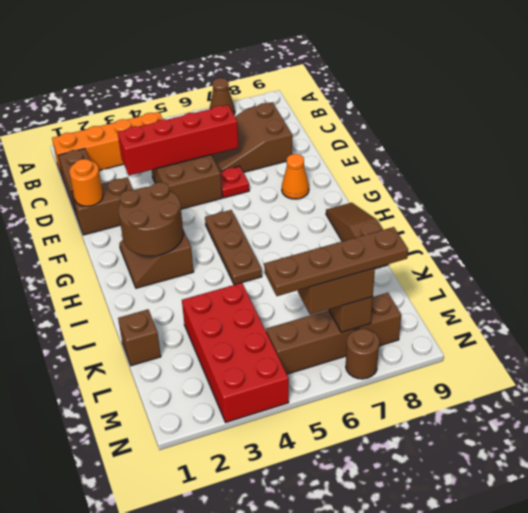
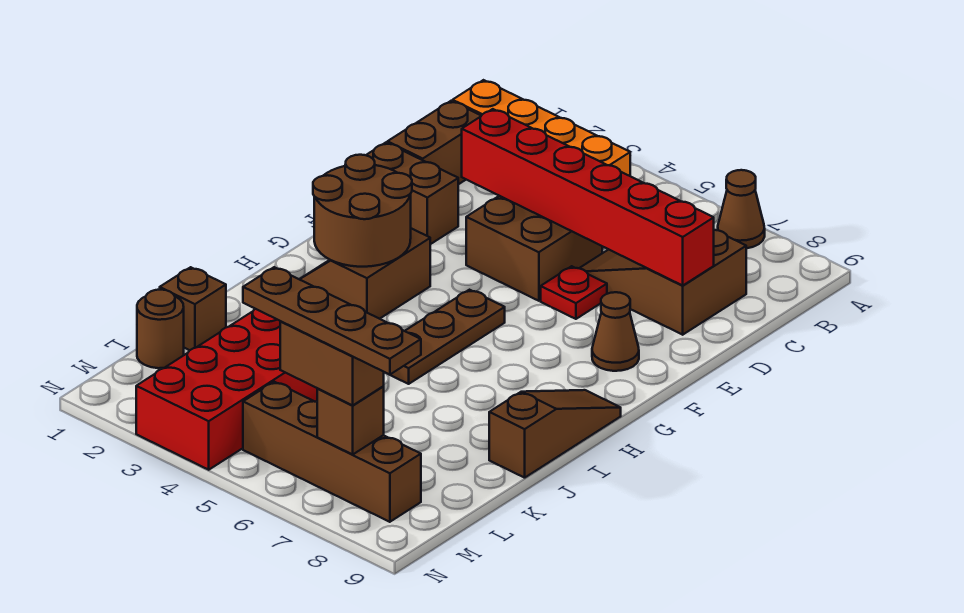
red 1x4 brick [118,105,238,175] -> red 1x6 brick [462,109,714,285]
orange 1x1 round brick [69,159,103,206] -> none
orange 1x1 cone [282,154,309,199] -> brown 1x1 cone [592,292,639,371]
brown 1x1 round brick [346,329,379,379] -> brown 1x1 round brick moved to [137,290,184,368]

